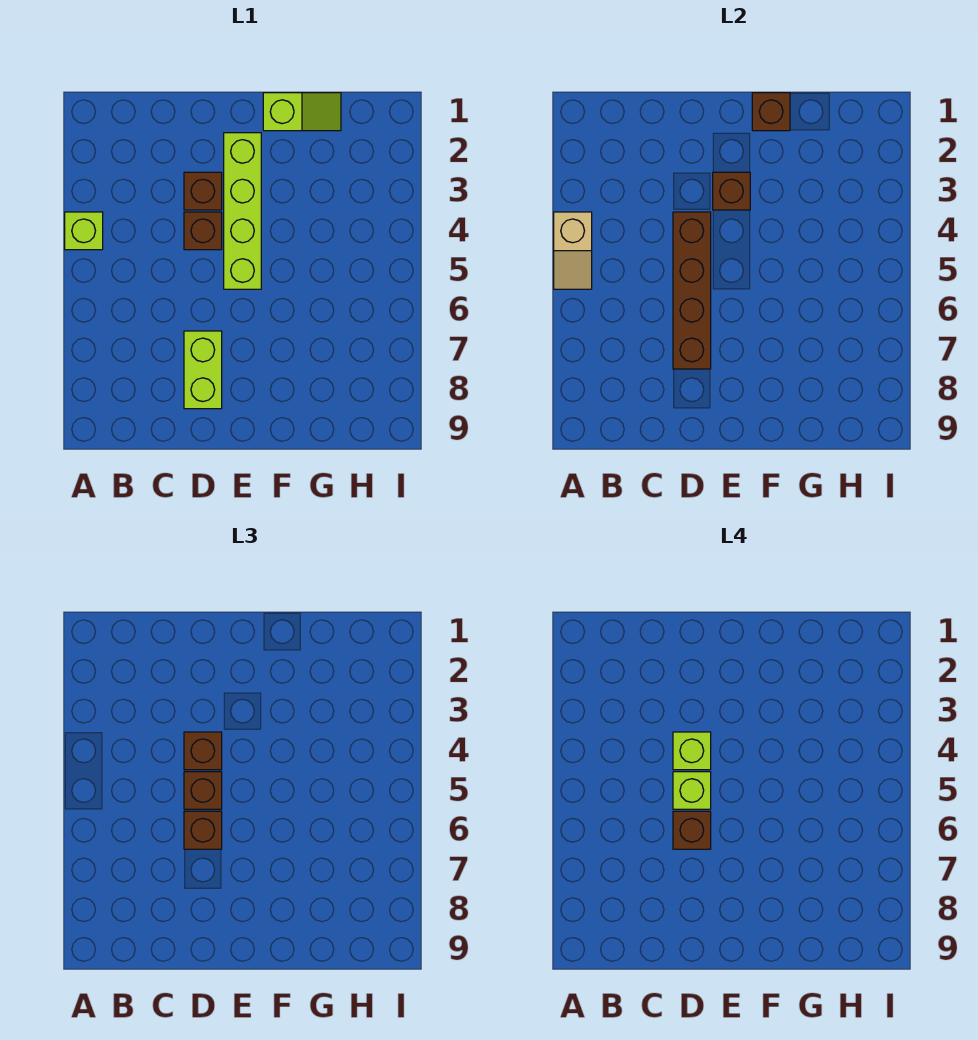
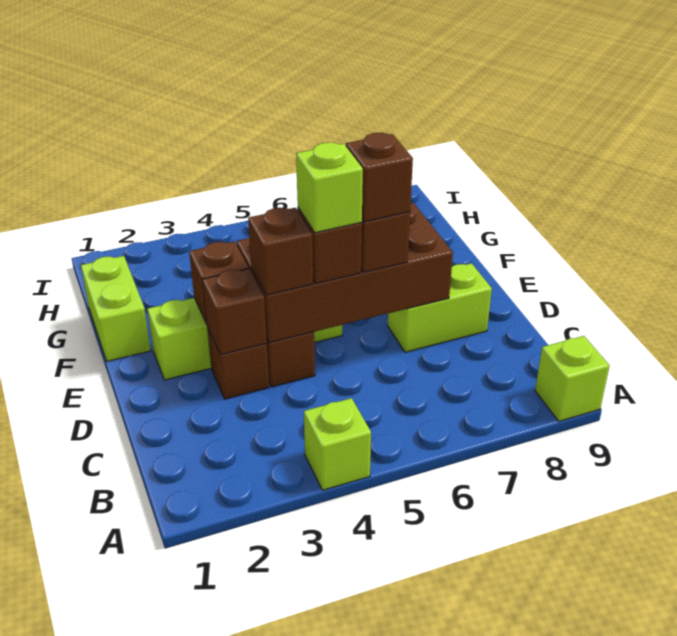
tan 1x2 slope [554,212,592,289] -> none
brown 1x4 brick [673,212,711,369] -> brown 2x4 brick [237,202,453,343]
lime 1x1 brick [673,732,711,770] -> lime 1x1 brick moved to [535,336,610,421]
lime 1x2 slope [263,93,341,131] -> lime 1x2 brick [81,256,151,361]
brown 1x1 brick [752,93,790,131] -> brown 1x1 brick moved to [203,269,267,355]

